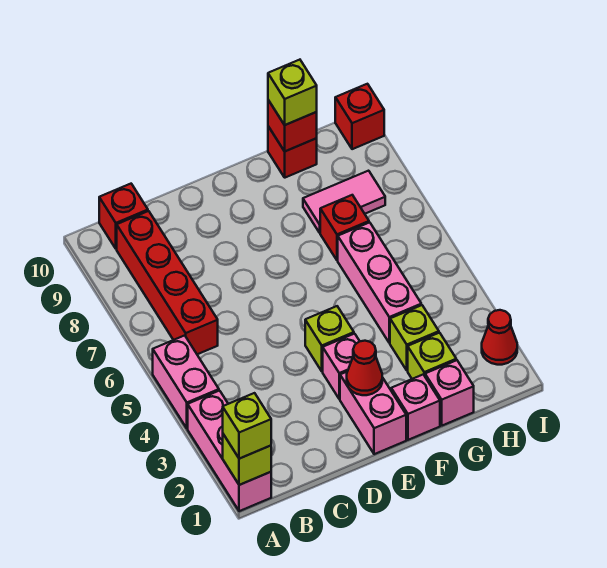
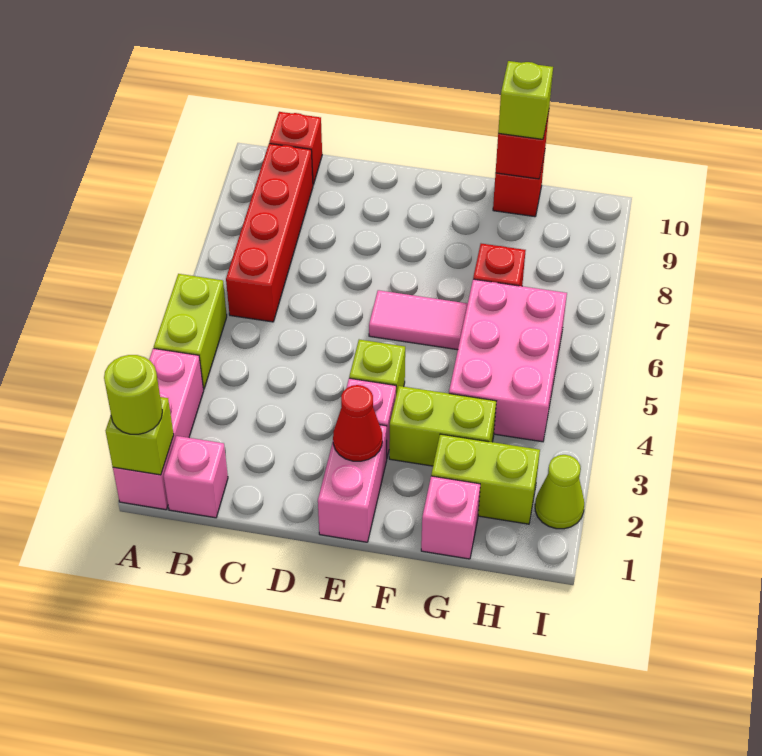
lime 1x1 brick [223,393,271,459] -> lime 1x1 round brick [104,355,162,434]
pink 1x2 brick [153,335,219,428] -> lime 1x2 brick [154,274,227,389]
pink 1x1 brick [391,375,440,440] -> pink 1x1 brick moved to [164,436,228,518]
lime 1x1 brick [408,333,456,379] -> lime 1x2 brick [431,434,540,524]
lime 1x1 brick [390,305,439,370] -> lime 1x2 brick [389,386,496,466]
pink 1x3 brick [338,222,421,343] -> pink 2x3 brick [449,279,567,442]
pink 1x2 tile [303,171,385,233] -> pink 1x2 tile moved to [369,290,468,350]
red 1x1 cone [482,310,517,365] -> lime 1x1 cone [535,455,584,529]
red 1x1 brick [335,84,384,149] -> none

